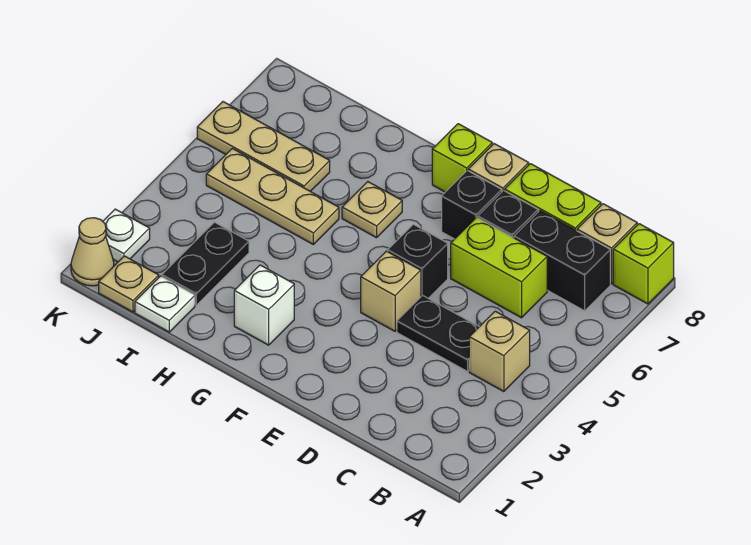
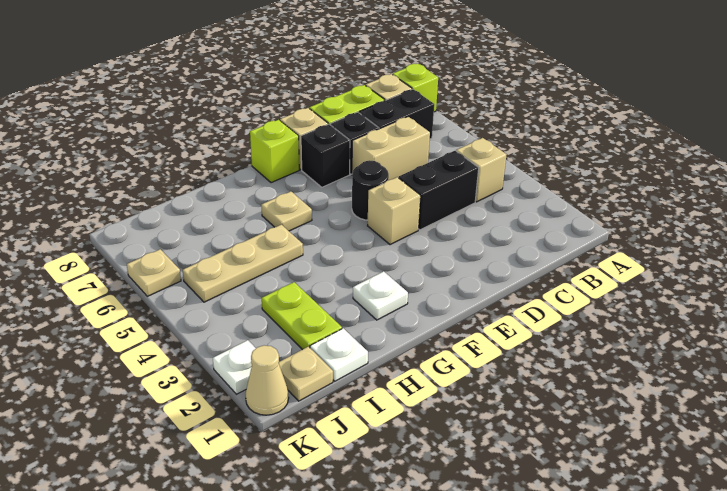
black 1x2 plate [397,295,479,371] -> black 1x2 brick [399,151,479,230]
lime 1x2 brick [451,217,547,318] -> tan 1x2 brick [352,117,430,180]
black 1x1 brick [388,224,448,298] -> black 1x1 round brick [352,160,389,220]
white 1x1 brick [234,265,294,345] -> white 1x1 plate [353,272,408,320]
black 1x2 plate [162,222,249,305] -> lime 1x2 plate [262,282,342,350]
tan 1x3 plate [197,102,330,191] -> tan 1x1 plate [127,249,181,296]

